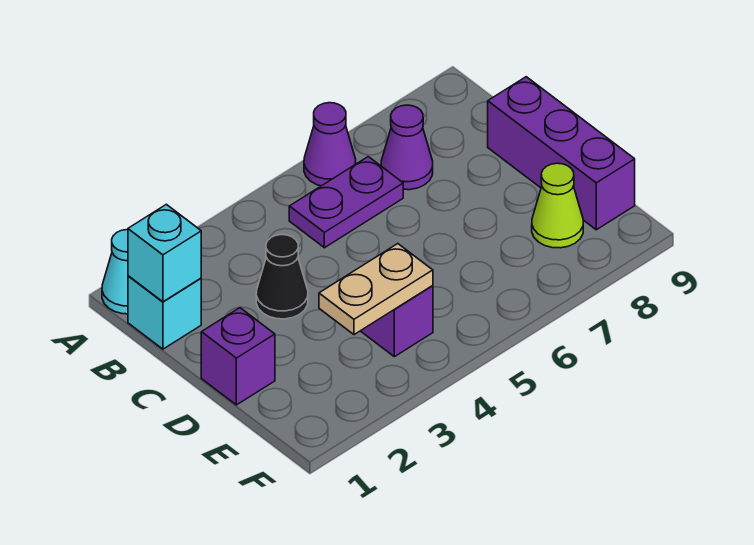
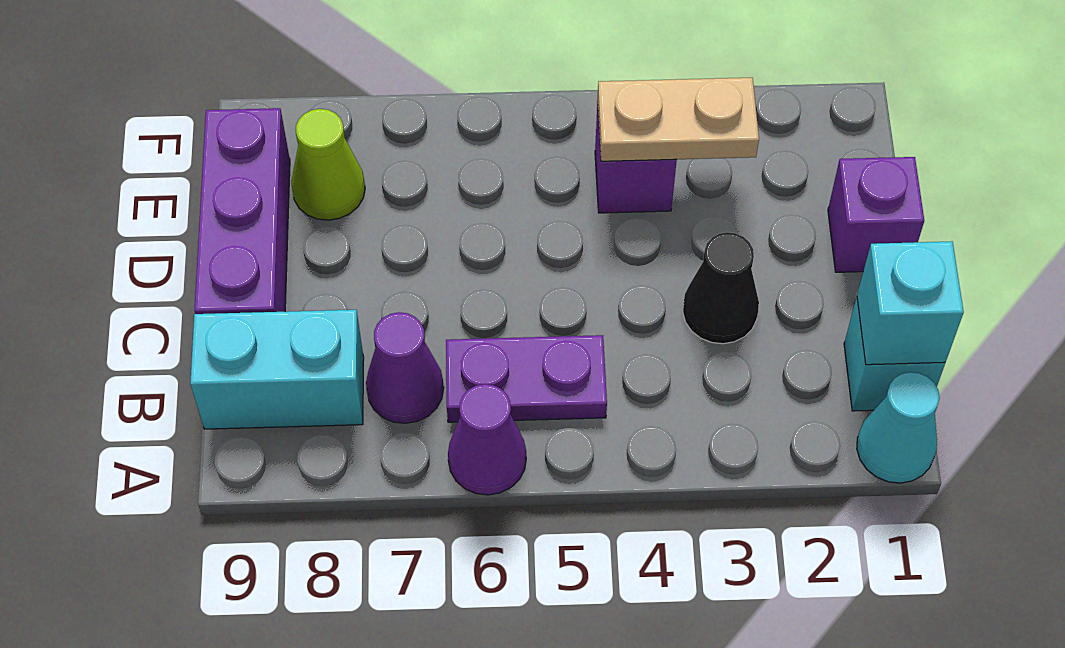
none -> cyan 1x2 brick [190,310,364,429]

